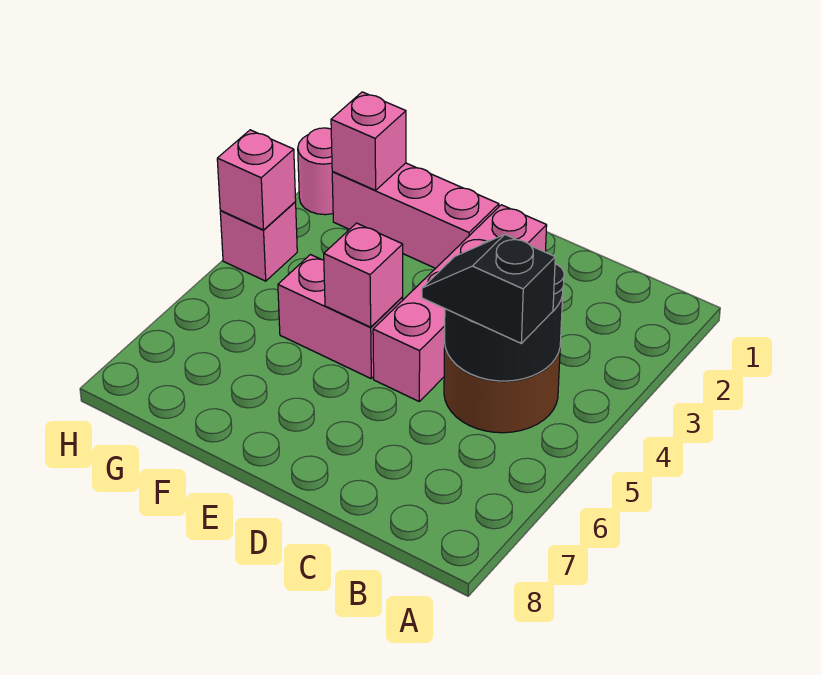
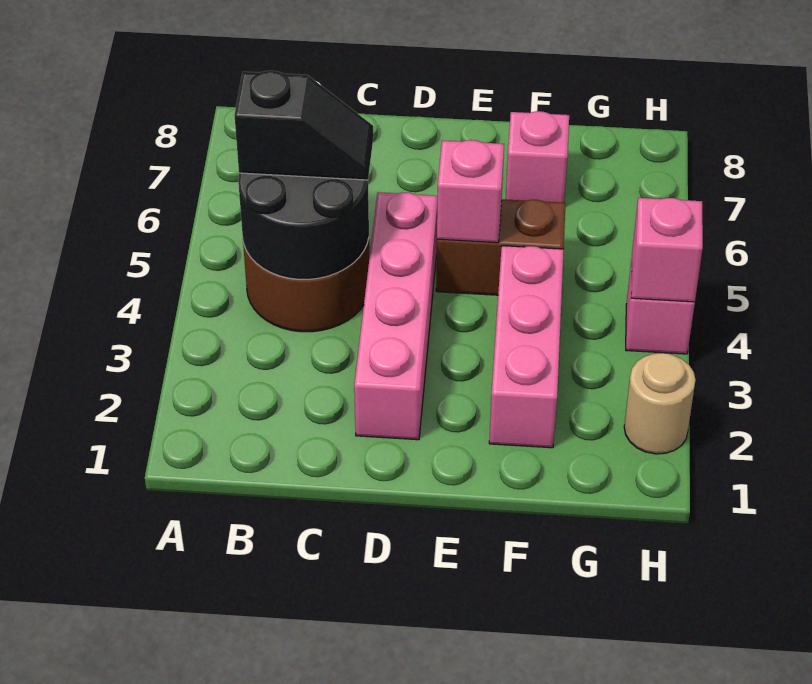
pink 1x3 brick [332,163,499,268] -> pink 1x3 brick turned to [489,246,564,448]
pink 1x2 brick [278,255,403,378] -> brown 1x2 brick [436,199,566,295]
pink 1x1 brick [331,92,406,190] -> pink 1x1 brick moved to [506,111,569,203]
pink 1x1 round brick [298,128,333,215] -> tan 1x1 round brick [624,353,696,454]

